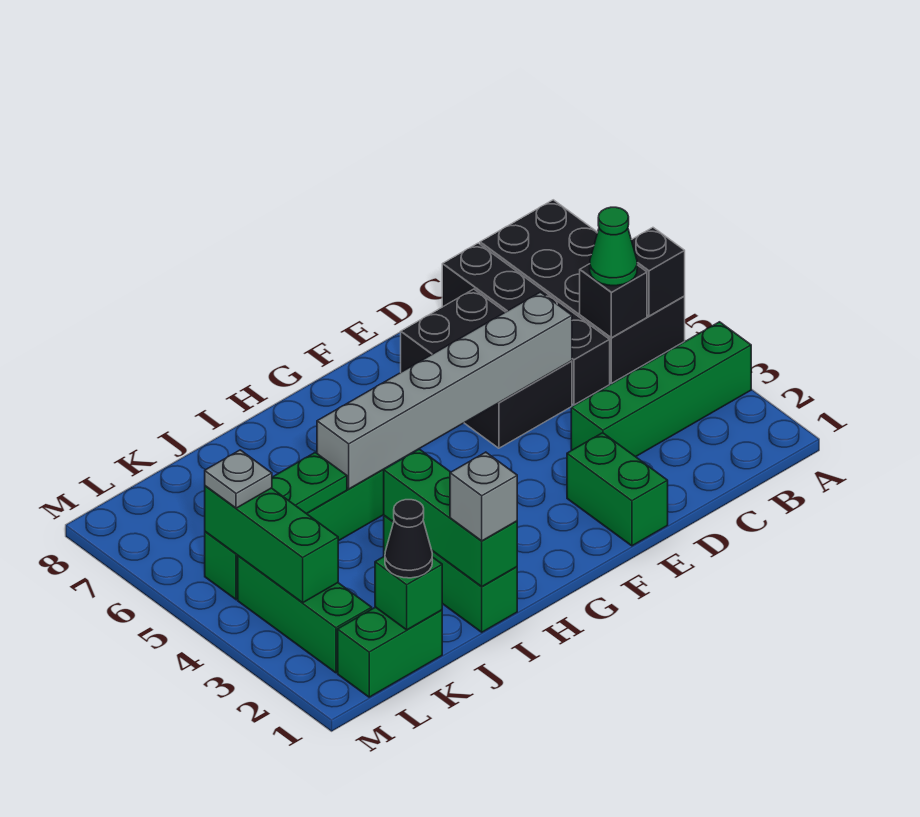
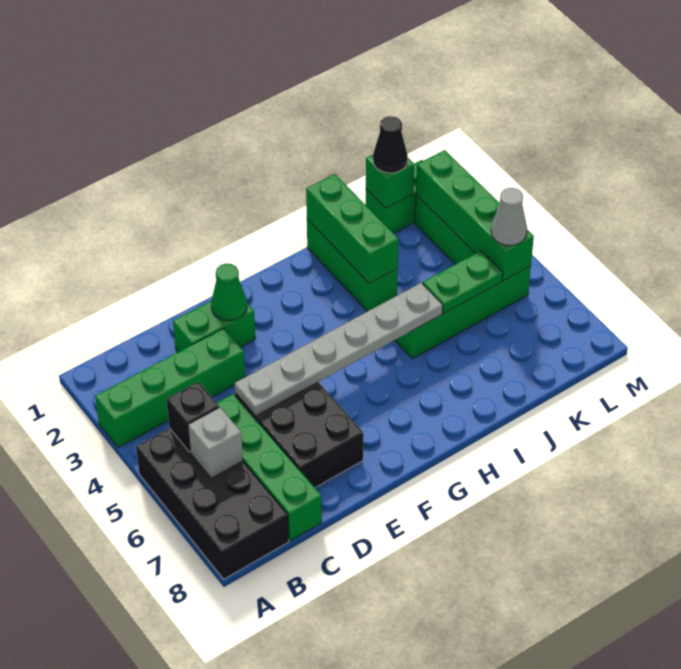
black 1x1 brick [631,228,685,316] -> none
green 1x1 cone [590,207,637,286] -> green 1x1 cone moved to [211,264,247,321]
black 1x4 brick [442,243,610,405] -> green 1x4 brick [217,394,322,541]
grey 1x6 brick [317,292,572,489] -> grey 1x6 plate [235,283,443,416]
green 1x2 brick [567,433,668,546] -> green 1x2 brick turned to [173,301,255,352]
grey 1x1 brick [450,452,517,541] -> grey 1x1 brick moved to [188,407,243,478]
green 1x3 brick [205,486,338,603] -> green 1x4 brick [416,150,534,281]
grey 1x1 plate [205,450,272,508] -> grey 1x1 cone [491,188,527,246]

